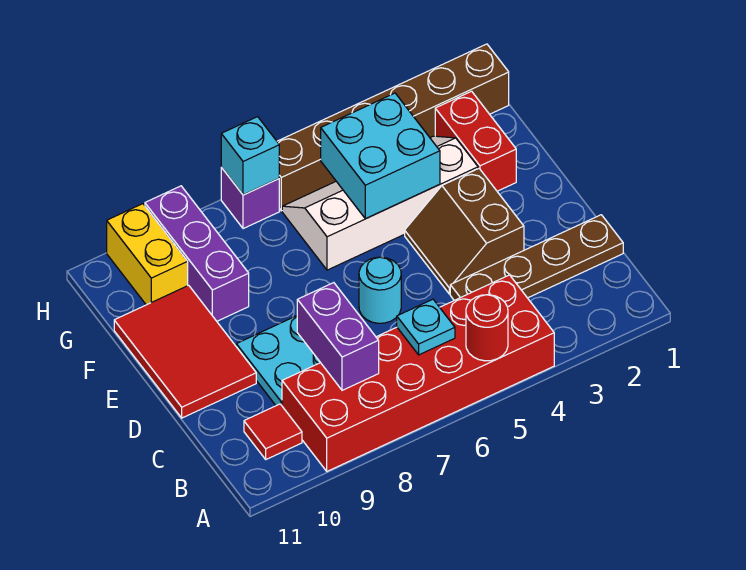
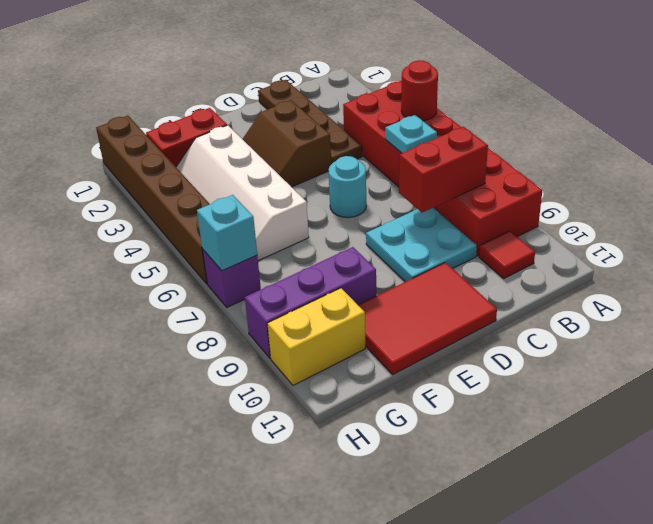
purple 1x2 brick [297,283,379,390] -> red 1x2 brick [399,127,488,213]
brown 2x2 slope [405,169,524,294] -> brown 2x2 slope turned to [243,100,331,187]
cyan 2x2 brick [321,93,440,219] -> none

